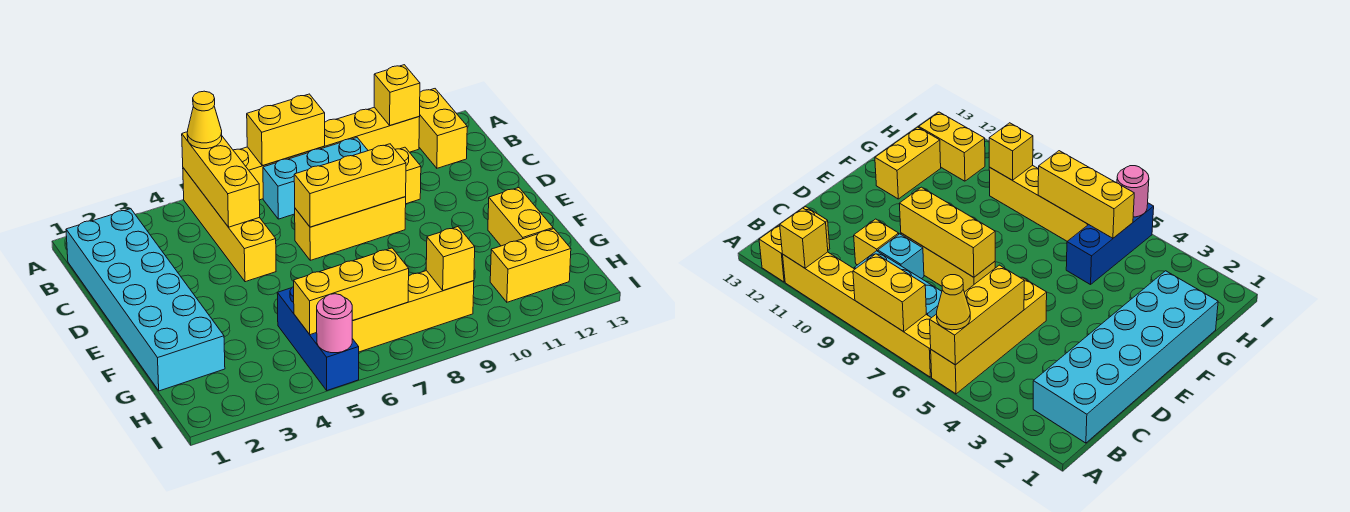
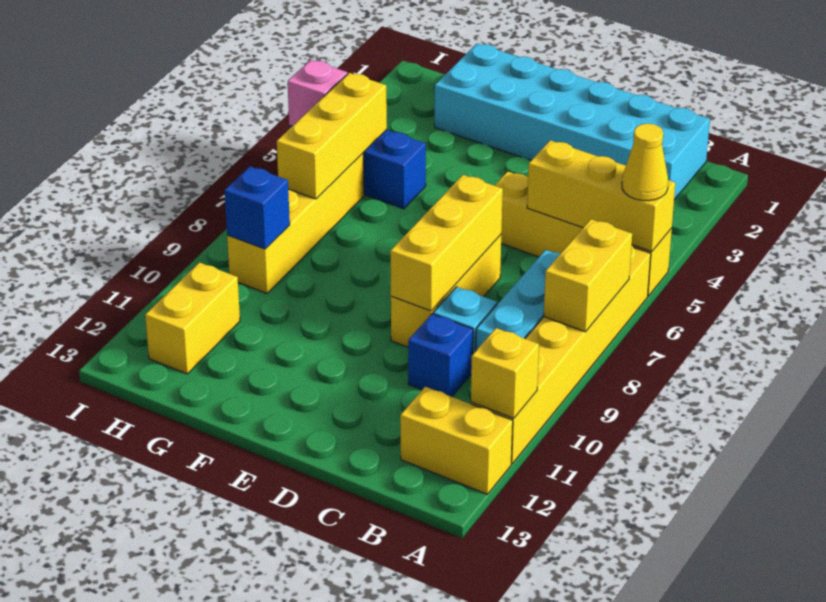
yellow 1x1 brick [395,147,421,204] -> blue 1x1 brick [408,314,473,397]
yellow 1x2 brick [488,188,553,246] -> none
yellow 1x1 brick [426,227,475,291] -> blue 1x1 brick [225,166,290,249]
pink 1x1 round brick [317,294,352,353] -> pink 1x1 brick [288,60,347,126]

